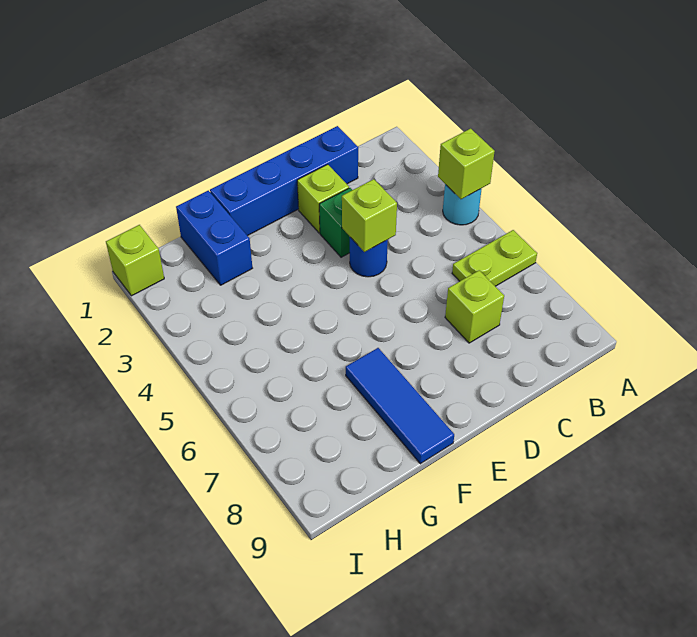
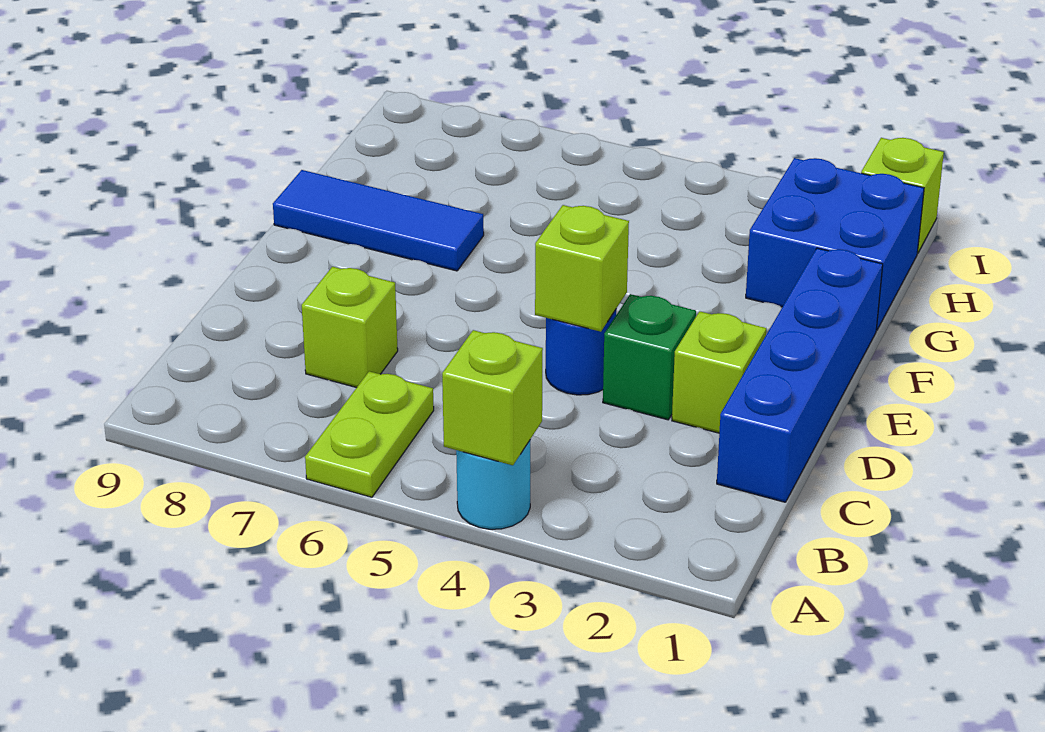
blue 1x2 brick [176,191,252,285] -> blue 2x2 brick [746,158,924,330]

